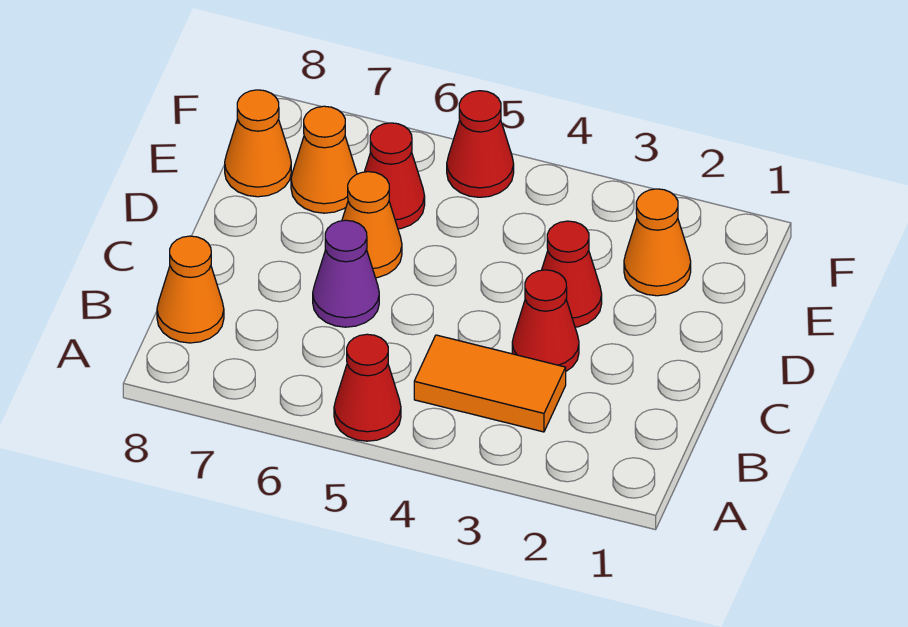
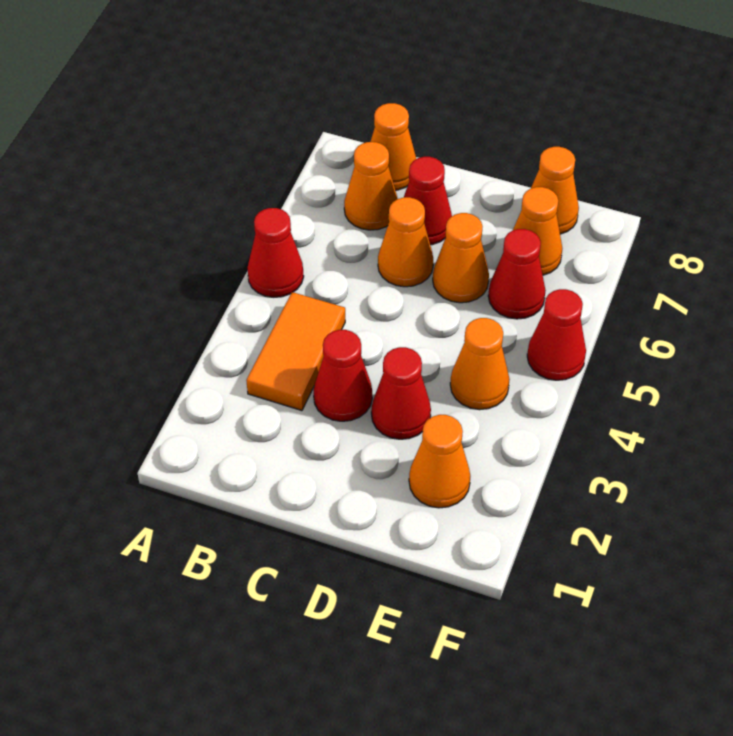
none -> orange 1x1 cone [344,142,398,230]
purple 1x1 cone [313,220,379,327] -> orange 1x1 cone [378,197,433,287]
none -> red 1x1 cone [404,157,452,245]
none -> orange 1x1 cone [450,318,510,410]

